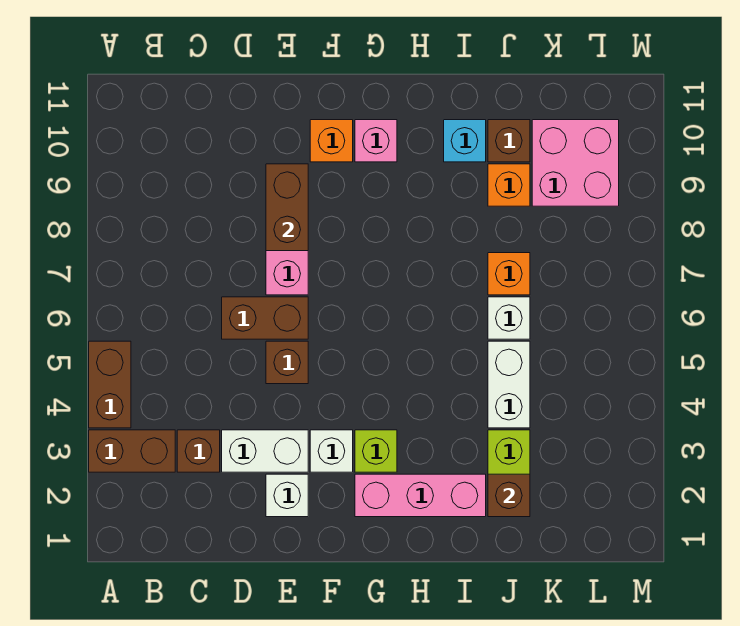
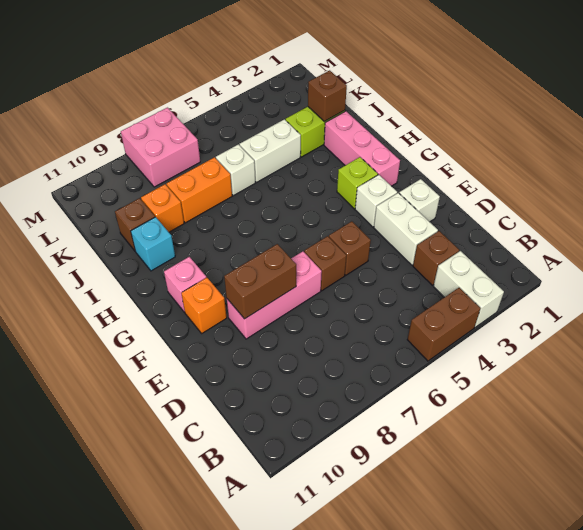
brown 1x2 brick [89,430,175,472] -> white 1x2 brick [433,251,504,327]
brown 1x2 brick [222,297,308,339] -> brown 1x1 brick [304,236,346,291]
orange 1x1 brick [488,253,530,295] -> orange 1x2 brick [167,157,232,223]
pink 2x2 brick [532,120,619,206] -> pink 2x2 brick moved to [121,108,200,187]

